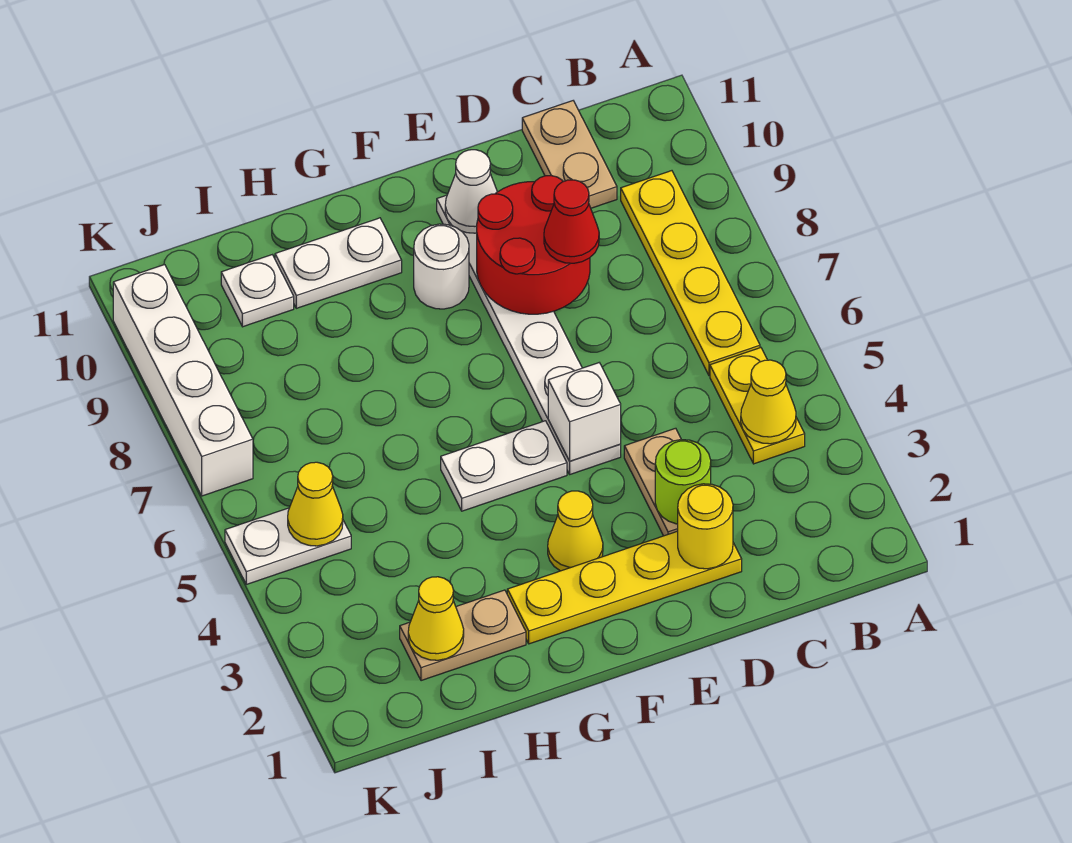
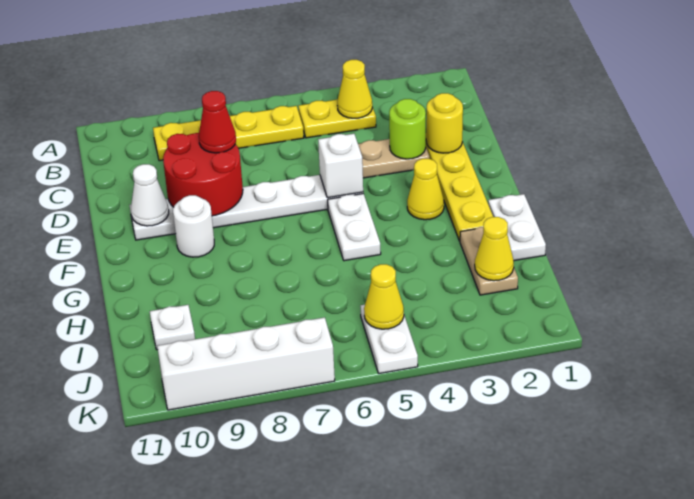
tan 1x2 plate [522,101,617,208] -> none
white 1x2 plate [275,218,402,308] -> white 1x2 plate moved to [488,194,546,261]

